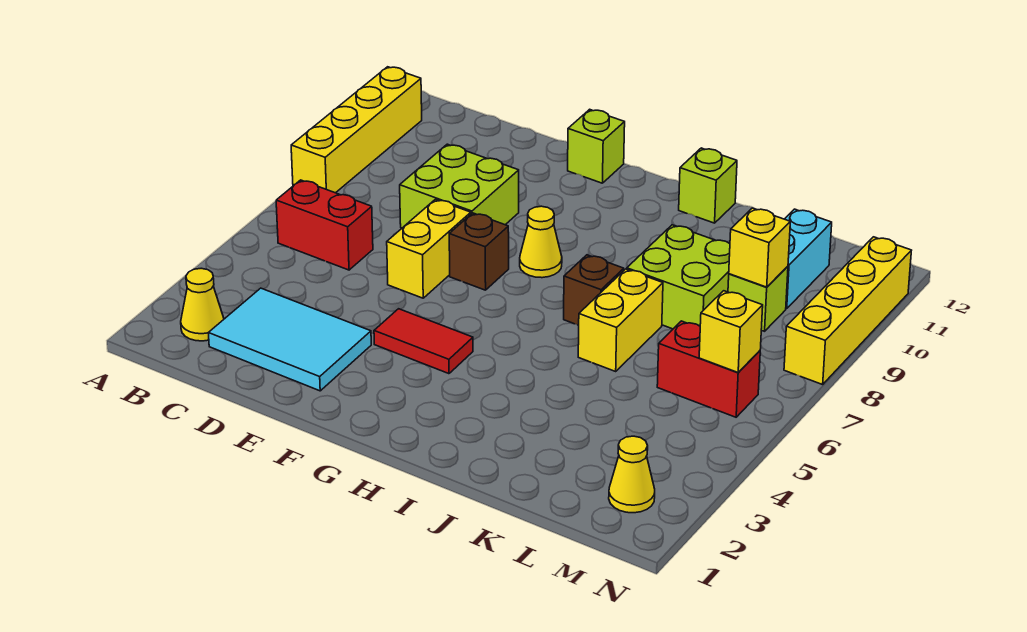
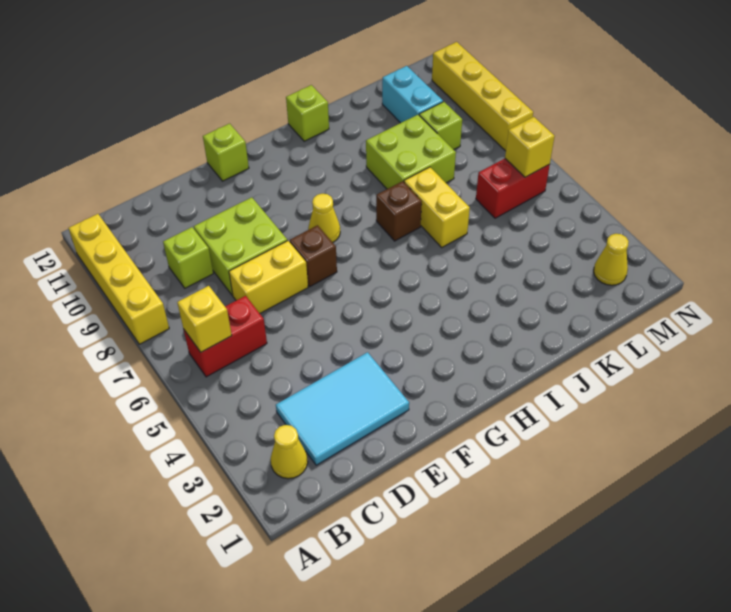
none -> lime 1x1 brick [163,227,213,288]
yellow 1x2 brick [387,199,471,298] -> yellow 1x2 brick turned to [229,241,308,313]
red 1x2 tile [374,309,473,374] -> none
yellow 1x1 brick [729,208,790,287] -> yellow 1x1 brick moved to [177,286,232,352]

